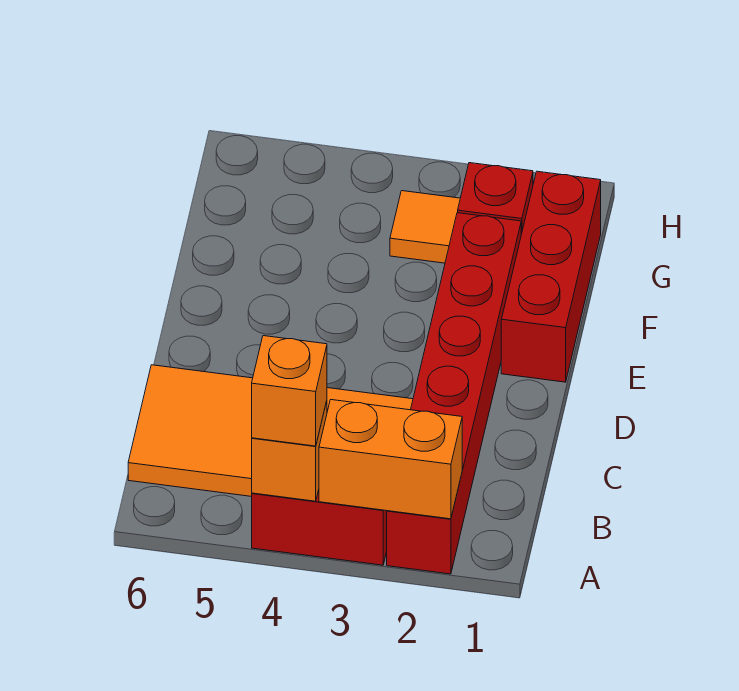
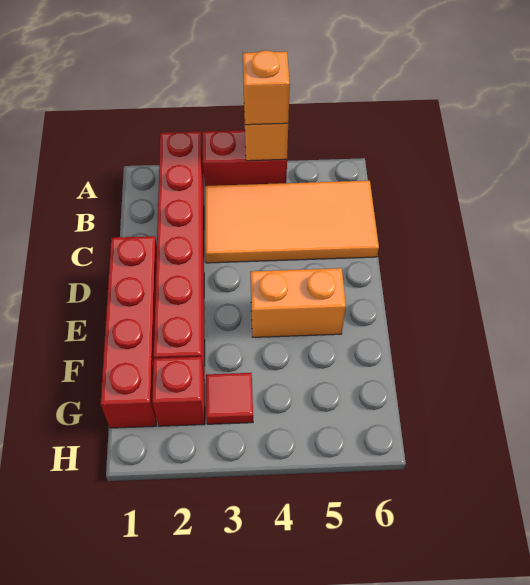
orange 1x2 brick [319,400,462,519] -> orange 1x2 brick moved to [250,268,346,337]
red 1x3 brick [501,171,601,382] -> red 1x4 brick [100,236,157,428]
orange 1x1 tile [390,191,460,263] -> red 1x1 tile [206,373,253,424]

